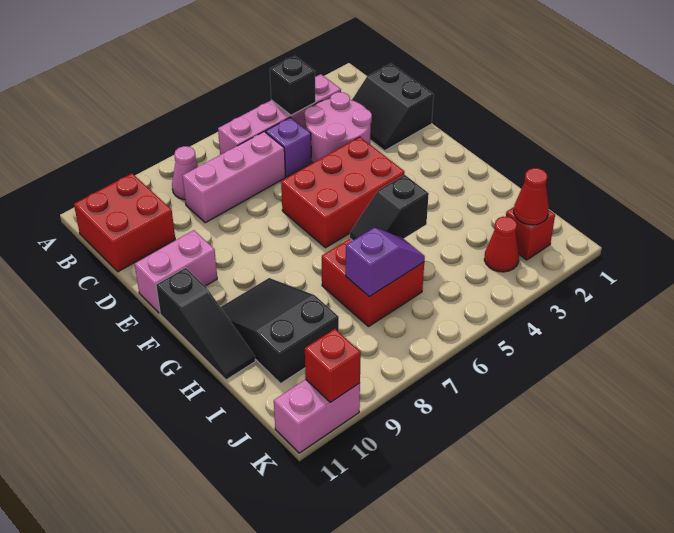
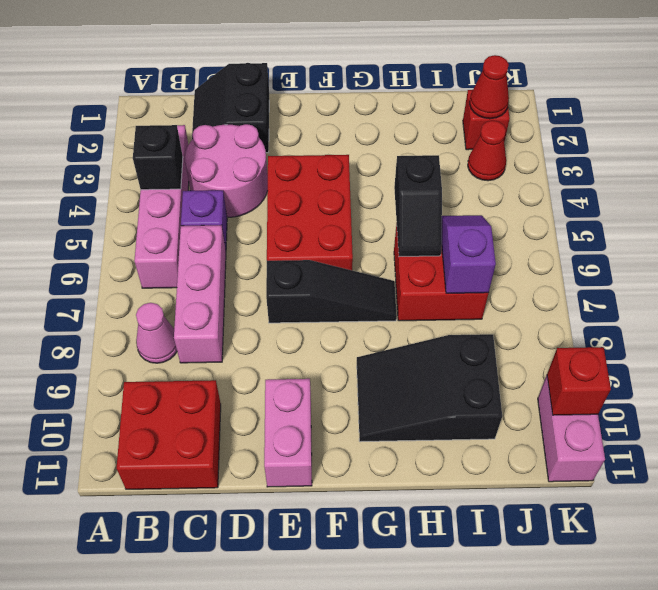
black 2x2 slope [352,64,434,151] -> black 2x2 slope turned to [192,63,269,153]
black 1x3 slope [156,268,255,380] -> black 1x3 slope moved to [266,260,397,323]

